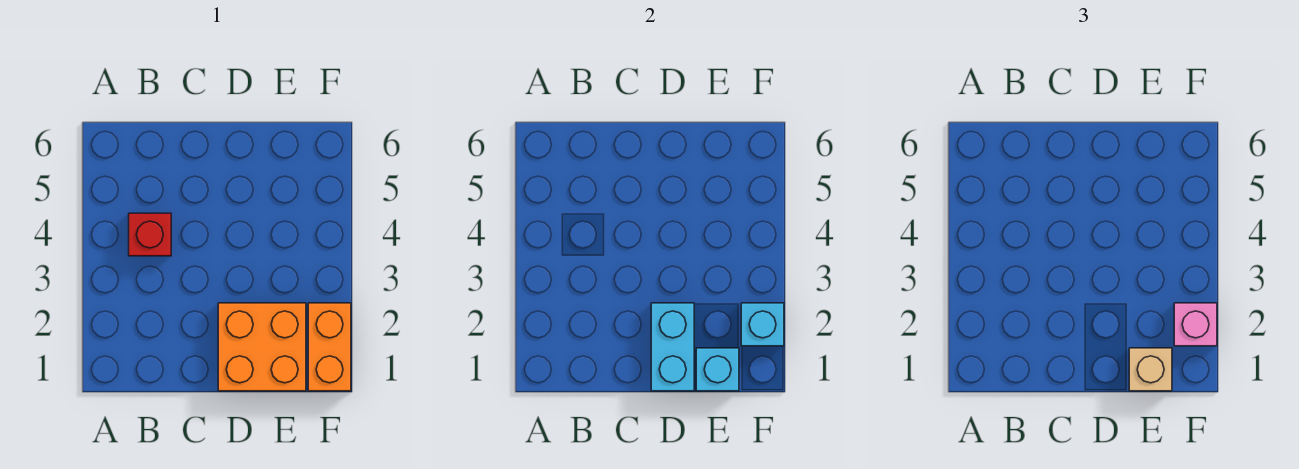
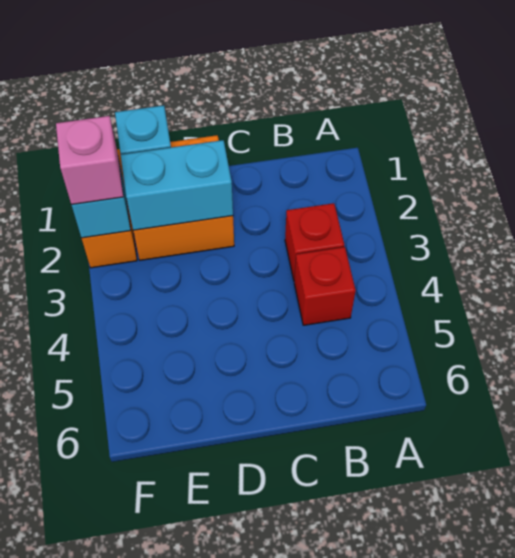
none -> red 1x1 brick [285,203,344,280]
cyan 1x2 brick [651,303,694,391] -> cyan 1x2 brick turned to [121,140,233,231]
tan 1x1 brick [1129,348,1172,391] -> none

